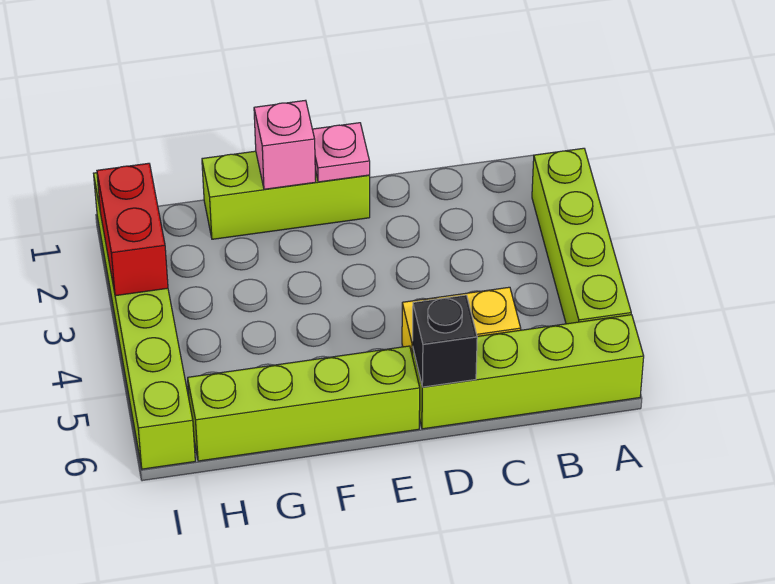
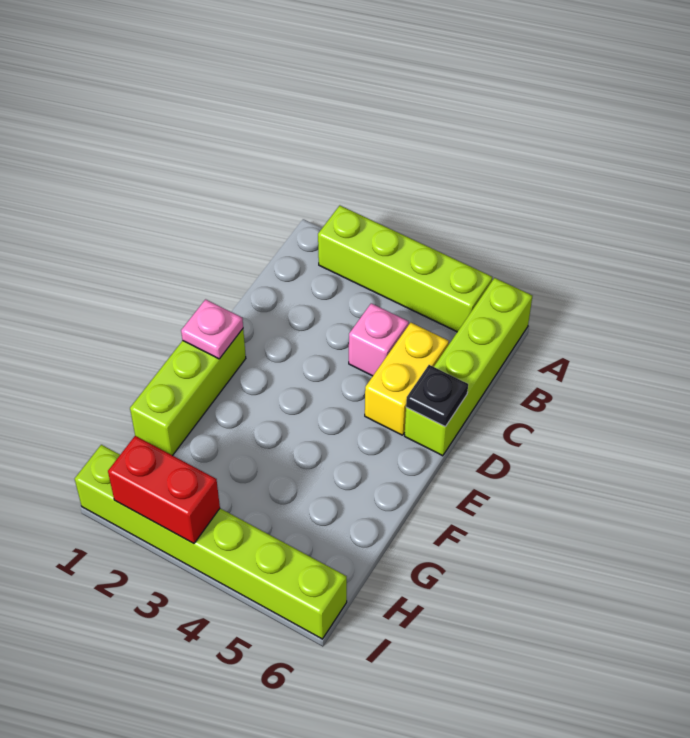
black 1x1 brick [413,295,477,387] -> black 1x1 plate [406,365,468,427]
lime 1x4 brick [188,346,420,461] -> none
pink 1x1 brick [254,100,316,189] -> pink 1x1 brick moved to [349,303,409,376]

